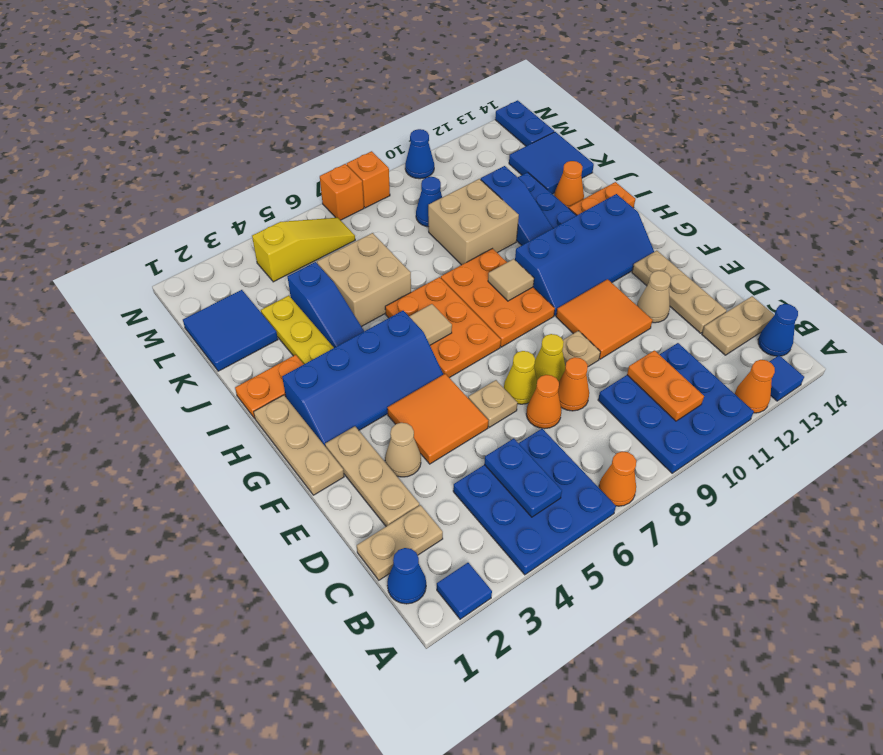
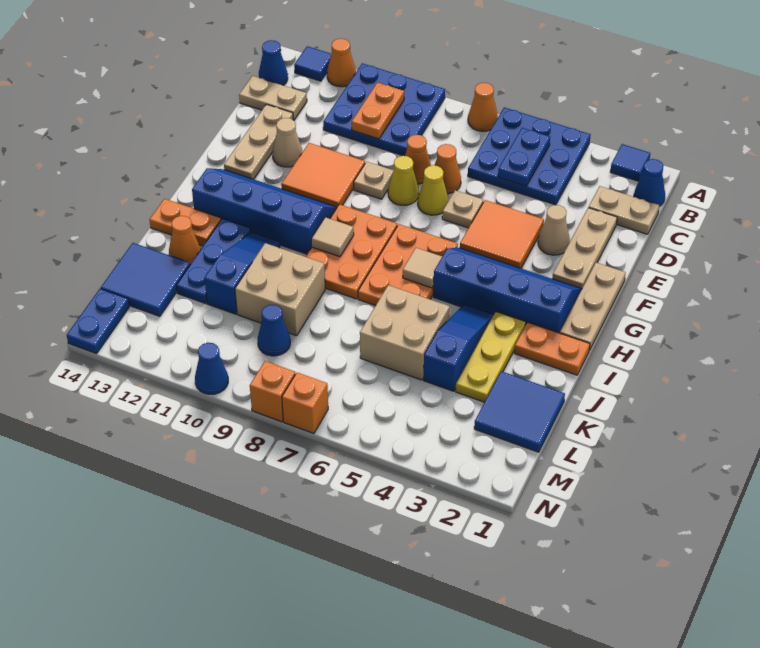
yellow 1x3 slope [252,218,355,282] -> none

